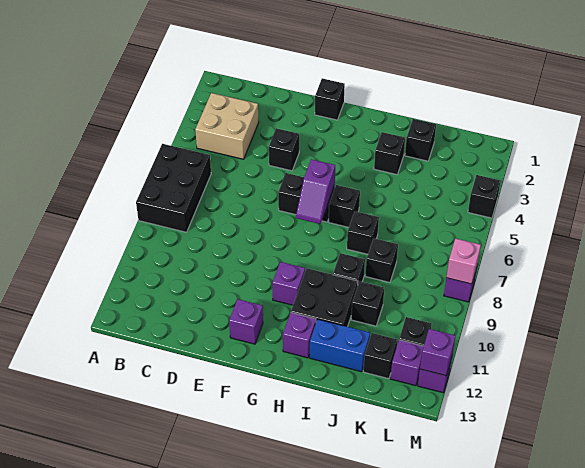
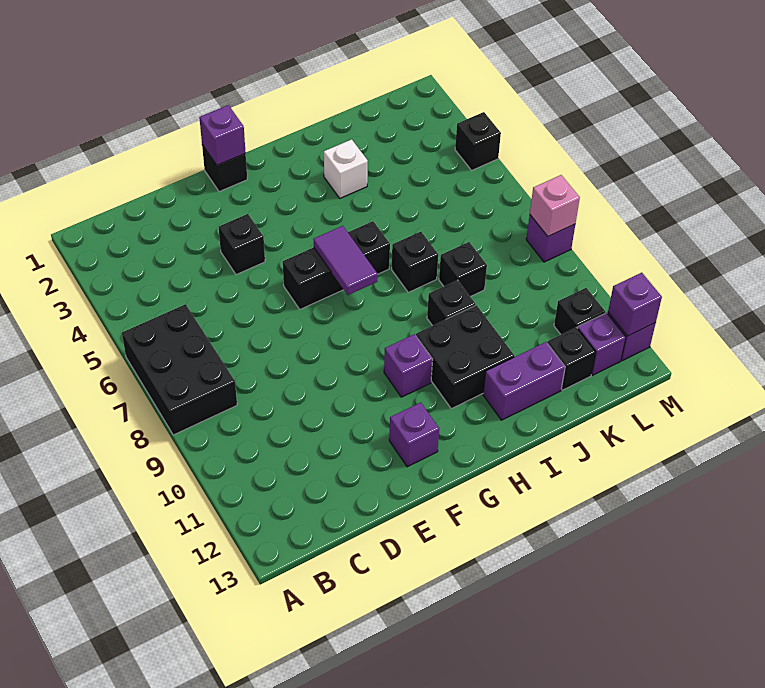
tan 2x2 brick [195,93,259,159] -> none
purple 1x2 slope [296,159,335,224] -> purple 1x2 tile [313,226,377,295]
purple 1x1 brick [283,313,316,358] -> purple 1x1 brick moved to [199,105,246,165]
black 1x1 brick [374,132,405,175] -> white 1x1 brick [324,139,368,198]
blue 1x2 brick [310,319,370,372] -> purple 1x2 brick [483,342,565,420]
black 1x1 brick [405,119,436,161] -> none
black 1x1 brick [351,281,384,326] -> none

